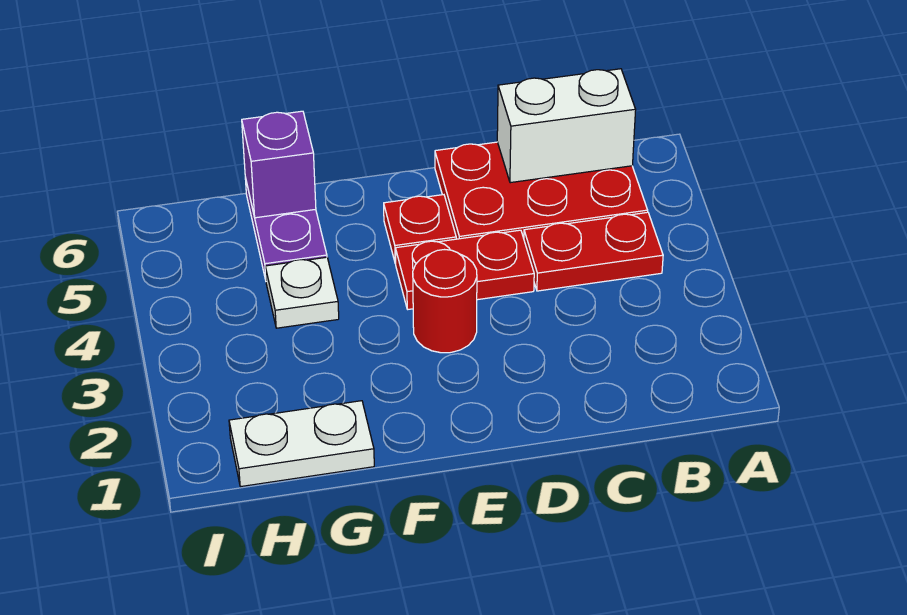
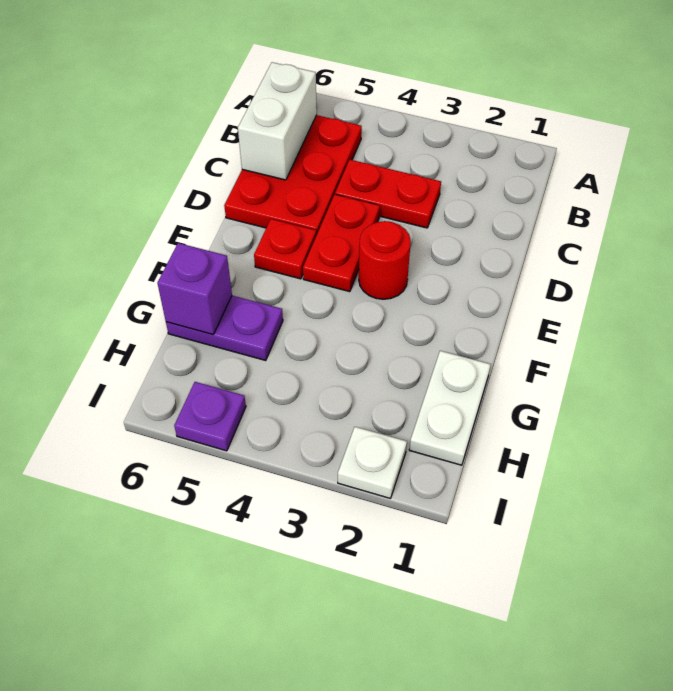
red 1x2 plate [524,212,663,291] -> red 1x2 plate turned to [335,160,441,228]
white 1x1 plate [265,257,339,328] -> white 1x1 plate moved to [338,427,407,498]
none -> purple 1x1 plate [174,382,246,451]

